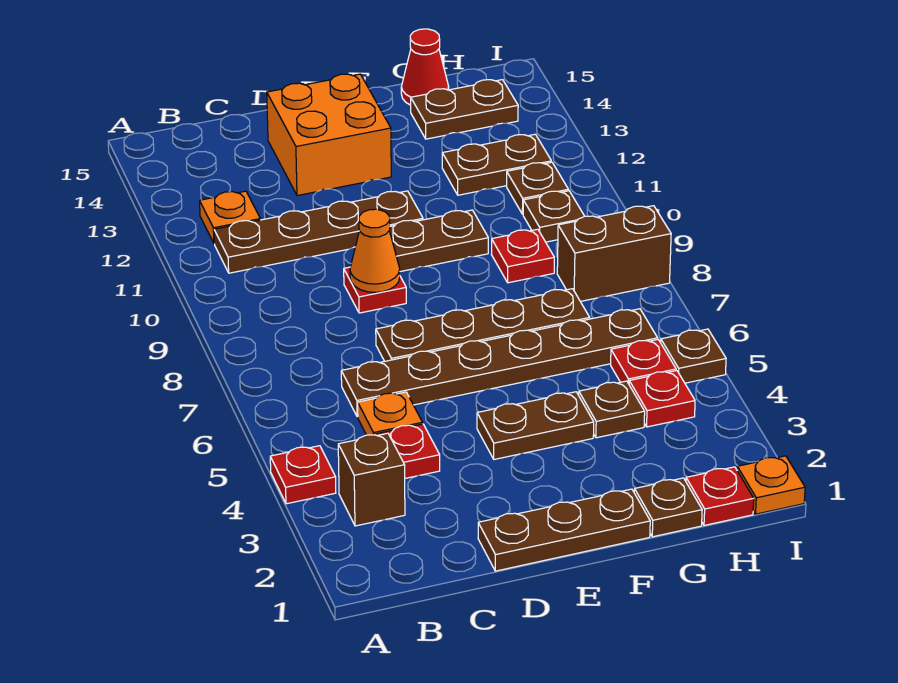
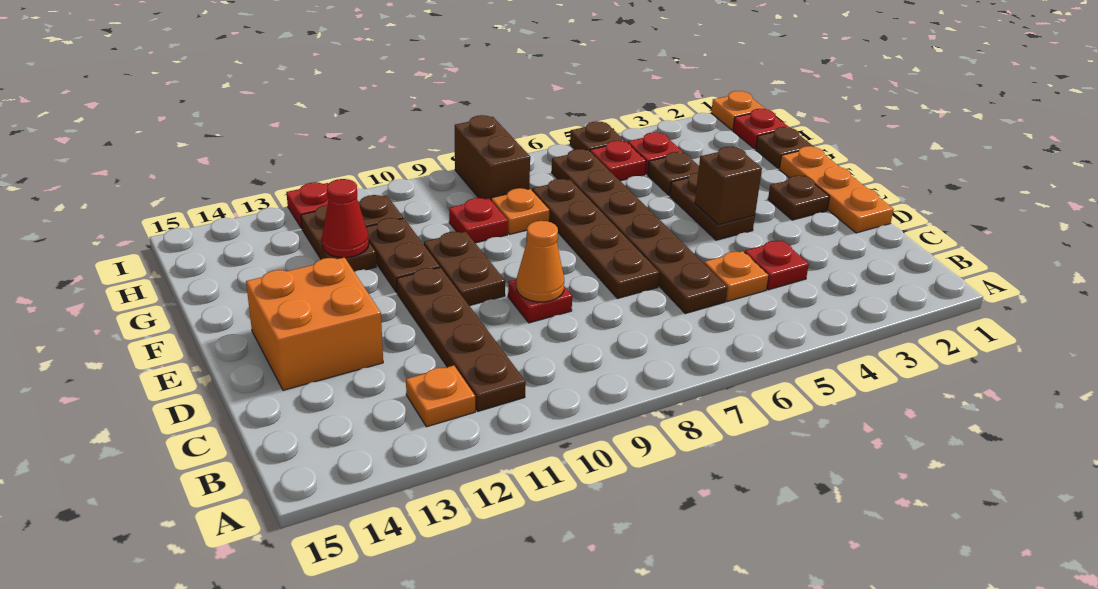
red 1x1 plate [270,446,336,504] -> red 1x1 plate moved to [286,182,329,228]
brown 1x1 brick [338,433,405,526] -> brown 1x1 brick moved to [695,147,762,225]
brown 1x3 plate [478,489,650,571] -> orange 1x3 plate [779,146,894,233]
none -> orange 1x1 plate [491,188,549,235]
brown 1x2 plate [411,80,518,139] -> brown 1x2 plate moved to [366,218,440,293]
red 1x1 cone [401,29,449,105] -> red 1x1 cone moved to [322,179,369,258]
brown 1x1 plate [523,191,585,242] -> brown 1x1 plate moved to [768,176,830,220]

